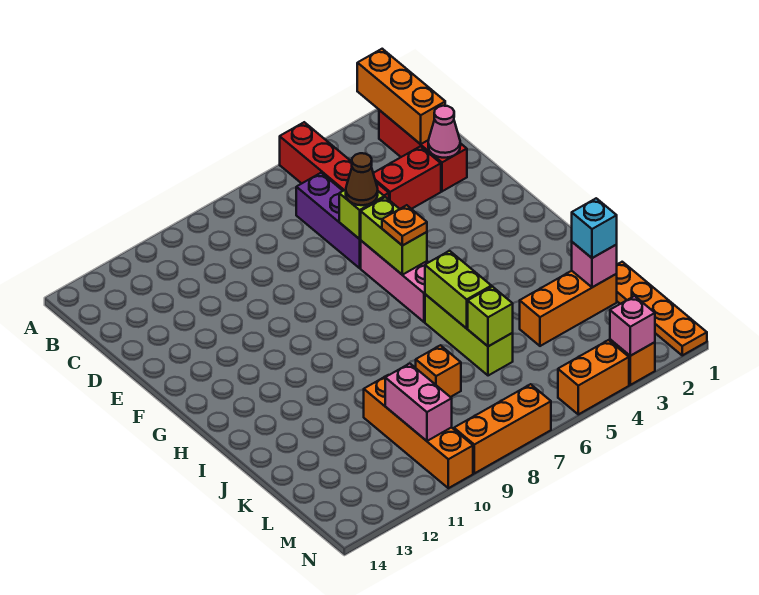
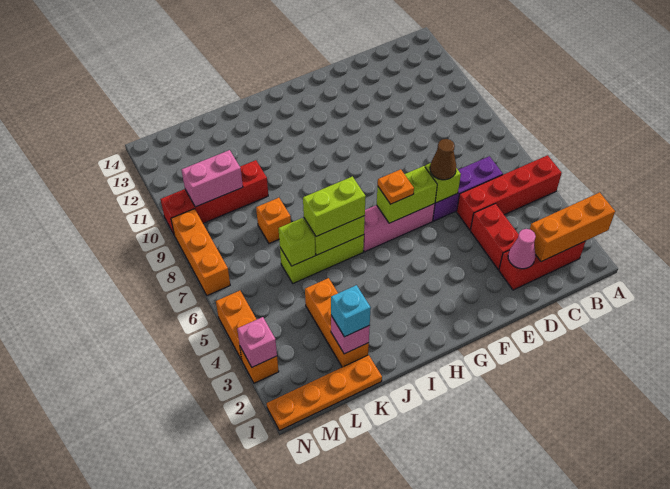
none -> lime 1x2 brick [303,176,366,236]
orange 1x4 brick [364,375,473,488] -> red 1x4 brick [160,160,268,234]

